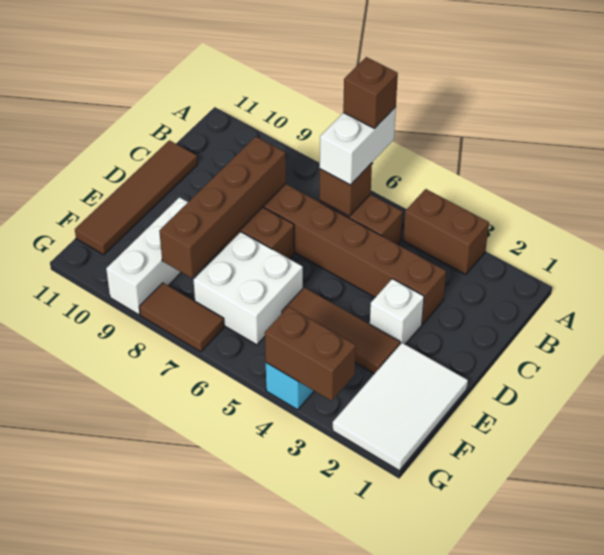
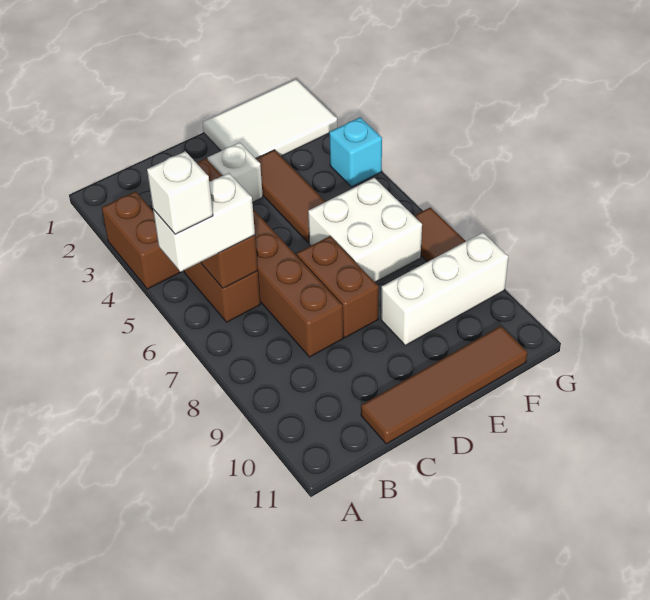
brown 1x1 brick [343,57,398,129] -> white 1x1 brick [147,151,213,234]
brown 1x4 brick [159,137,286,278] -> none
brown 1x2 brick [265,307,356,401] -> none

